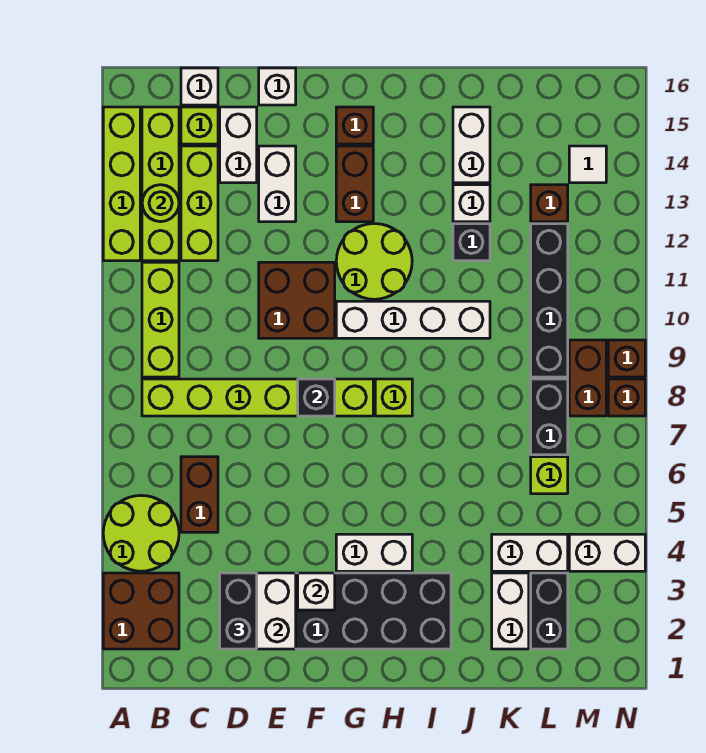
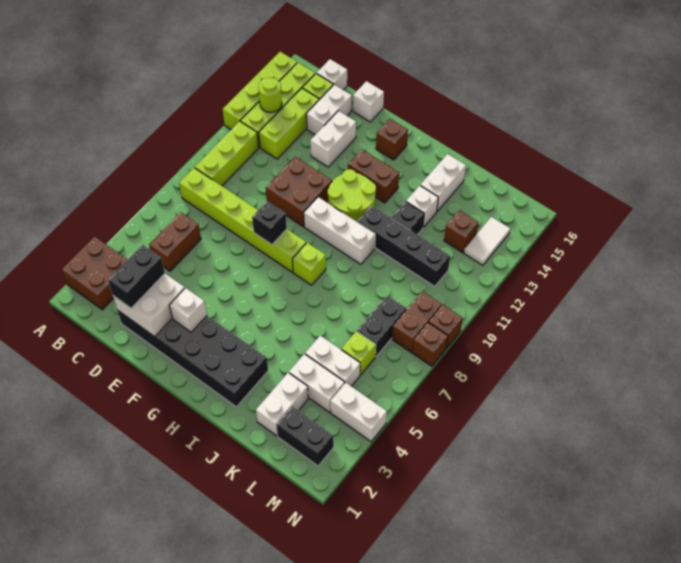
lime 2x2 round brick [103,495,179,571] -> none
white 1x2 brick [336,534,412,571] -> white 1x2 brick moved to [305,336,360,386]
white 1x4 brick [336,301,490,338] -> white 1x3 brick [304,197,375,264]
brown 1x2 brick [336,146,373,222] -> brown 1x2 brick turned to [348,149,399,203]
black 1x2 brick [531,573,568,649] -> black 1x2 brick turned to [277,406,334,466]
black 1x4 brick [531,224,568,377] -> black 1x4 brick turned to [357,206,450,286]
white 1x1 tile [569,146,606,183] -> white 1x2 tile [464,217,510,265]

